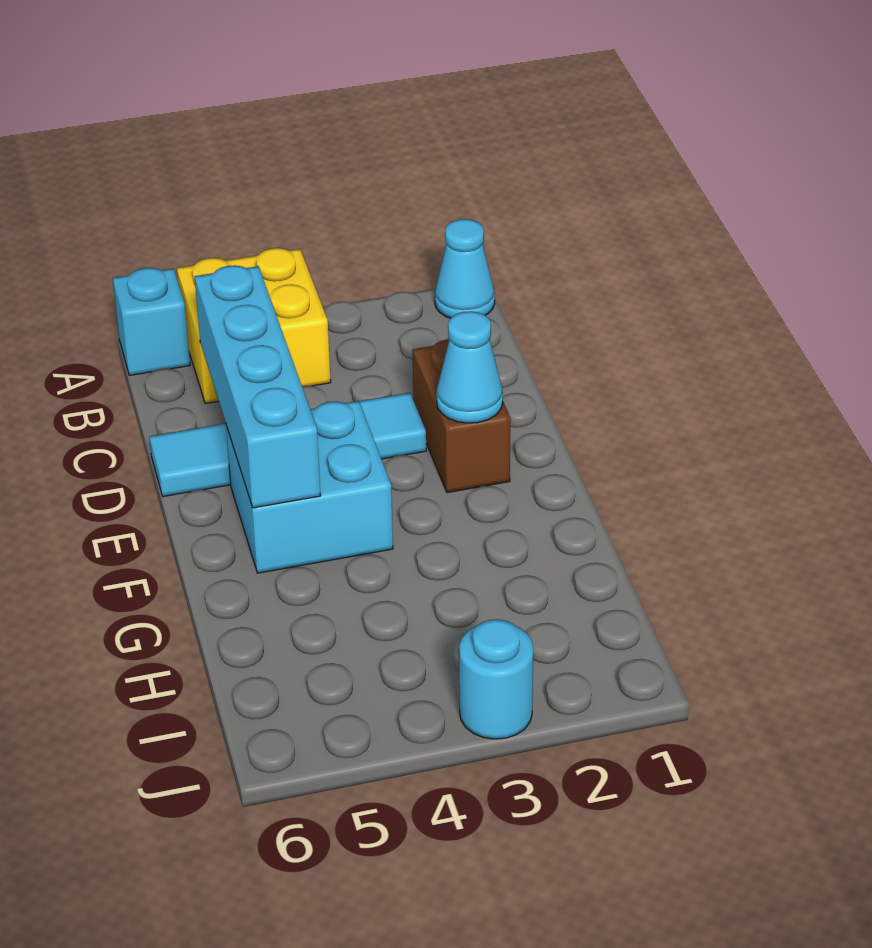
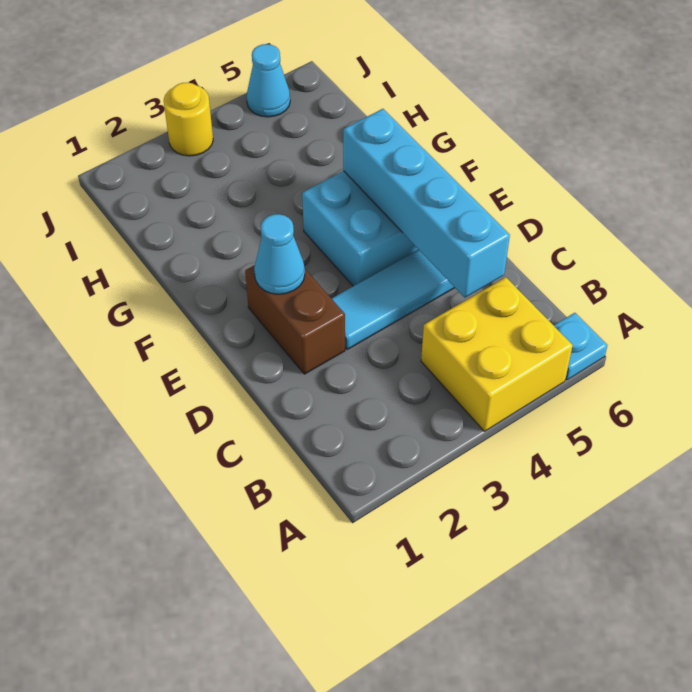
cyan 1x1 cone [435,219,495,318] -> cyan 1x1 cone moved to [247,44,290,117]
cyan 1x1 brick [113,268,190,375] -> cyan 1x1 plate [554,313,607,380]
cyan 1x1 round brick [459,619,533,739] -> yellow 1x1 round brick [164,82,213,156]

